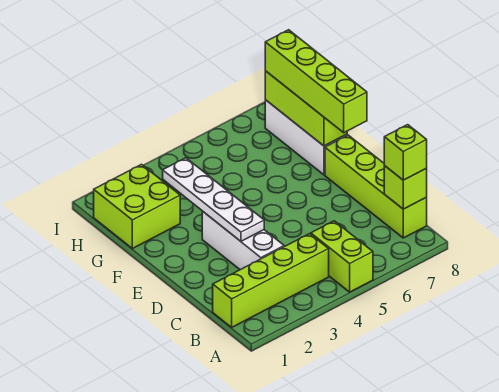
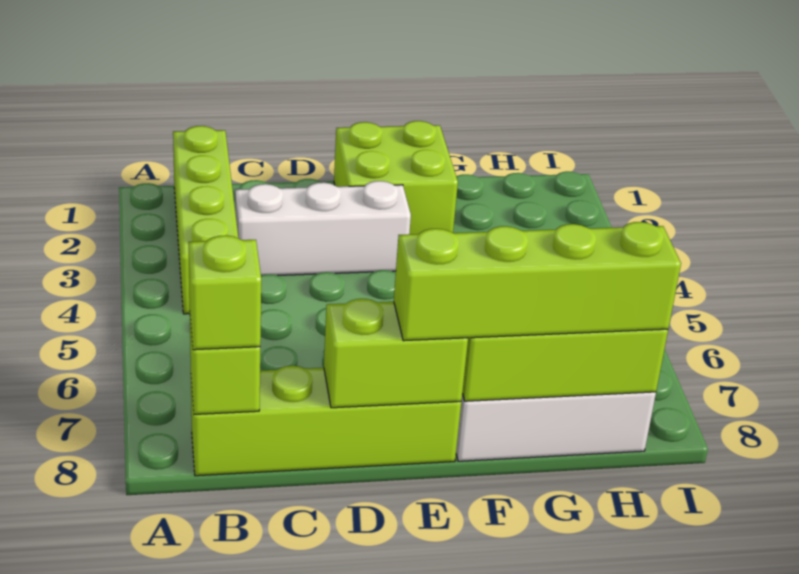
lime 1x2 brick [311,221,373,292] -> lime 1x2 brick moved to [324,299,468,408]
white 1x4 plate [163,158,264,241] -> none
lime 2x2 brick [94,164,180,249] -> lime 2x2 brick moved to [334,121,458,234]

